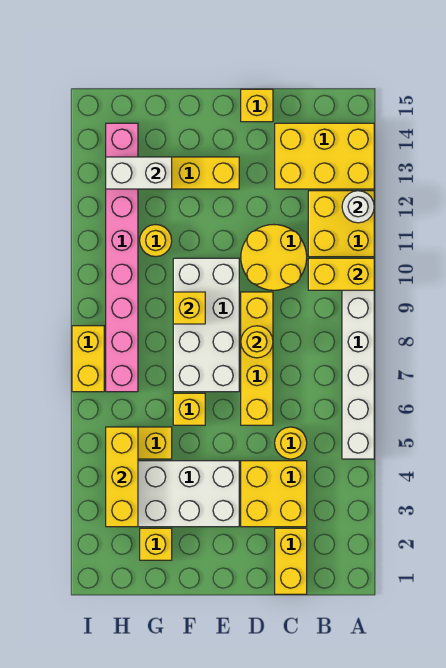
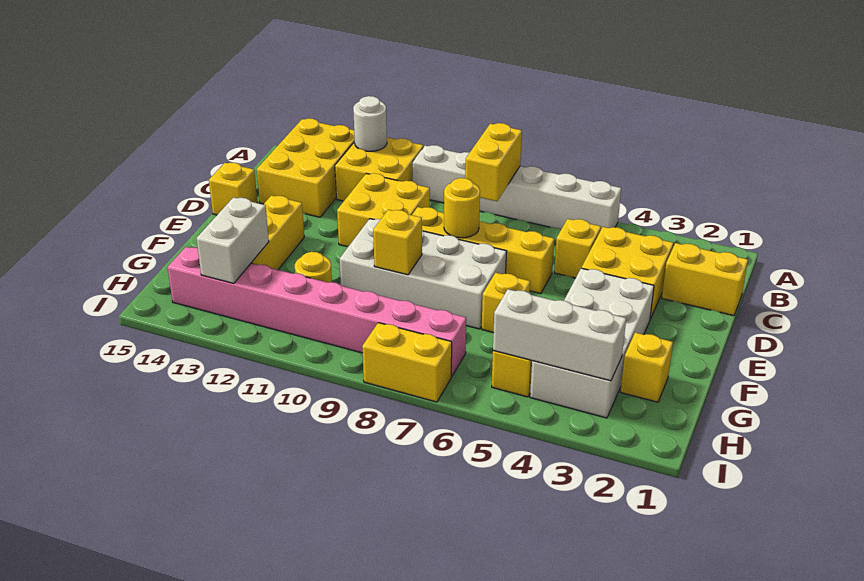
yellow 1x2 brick [308,258,374,290] -> yellow 1x2 brick moved to [465,123,522,201]
yellow 1x1 round brick [275,427,307,459] -> yellow 1x1 brick [554,219,601,278]
yellow 2x2 round brick [241,224,307,290] -> yellow 2x2 brick [337,173,430,247]
yellow 1x3 brick [106,427,138,527] -> white 1x3 brick [493,289,626,381]

